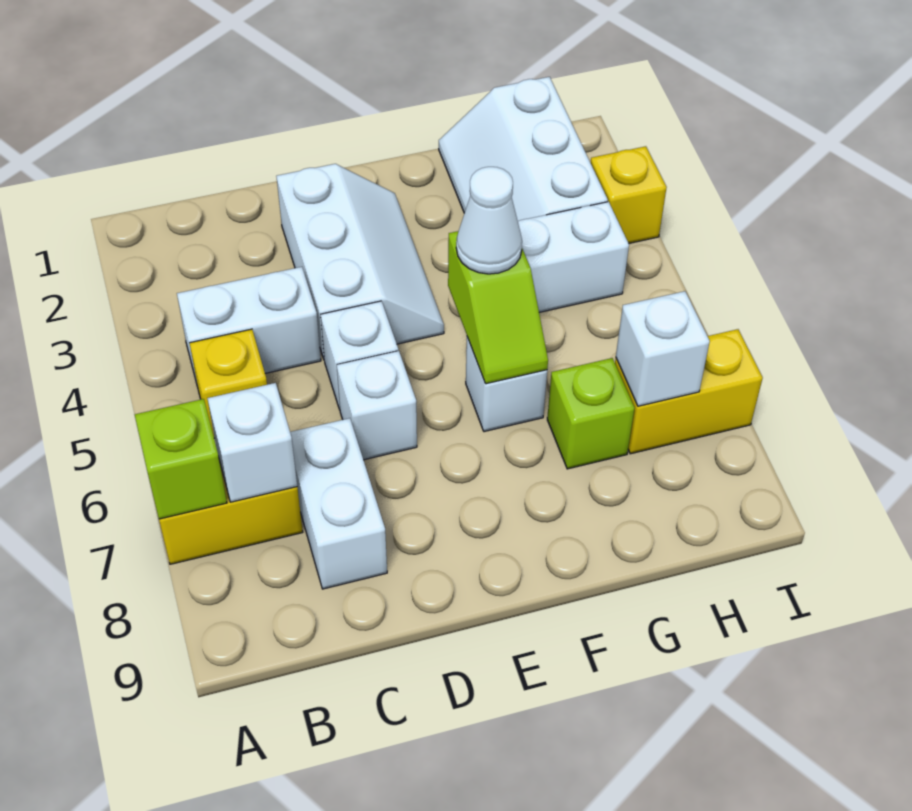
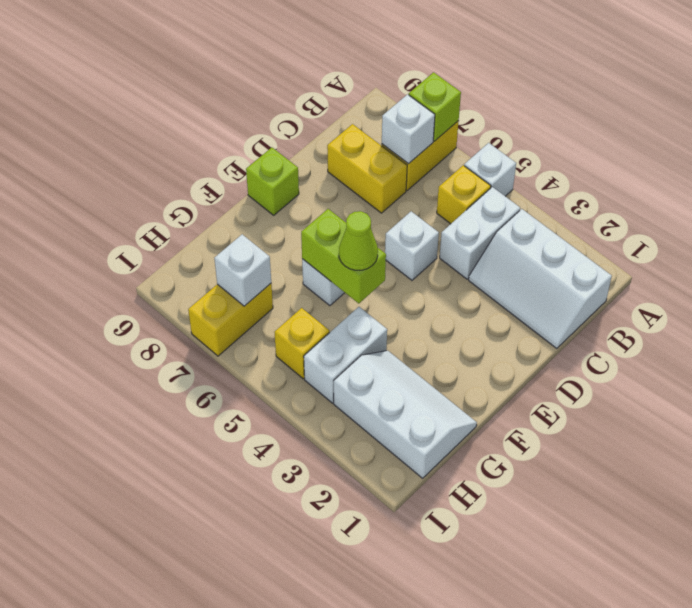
white 1x2 brick [290,418,387,589] -> yellow 1x2 brick [327,124,407,213]
white 2x3 slope [276,164,444,359] -> white 2x3 slope moved to [469,209,612,349]
white 1x1 brick [337,351,417,460] -> white 1x1 brick moved to [464,143,516,196]
lime 1x2 slope [448,231,548,384] -> lime 1x2 brick [301,209,386,304]
white 1x1 cone [456,167,522,274] -> lime 1x1 cone [339,211,378,270]
lime 1x1 brick [547,358,634,469] -> lime 1x1 brick moved to [246,148,299,215]
yellow 1x1 brick [591,146,667,243] -> yellow 1x1 brick moved to [275,308,330,379]

